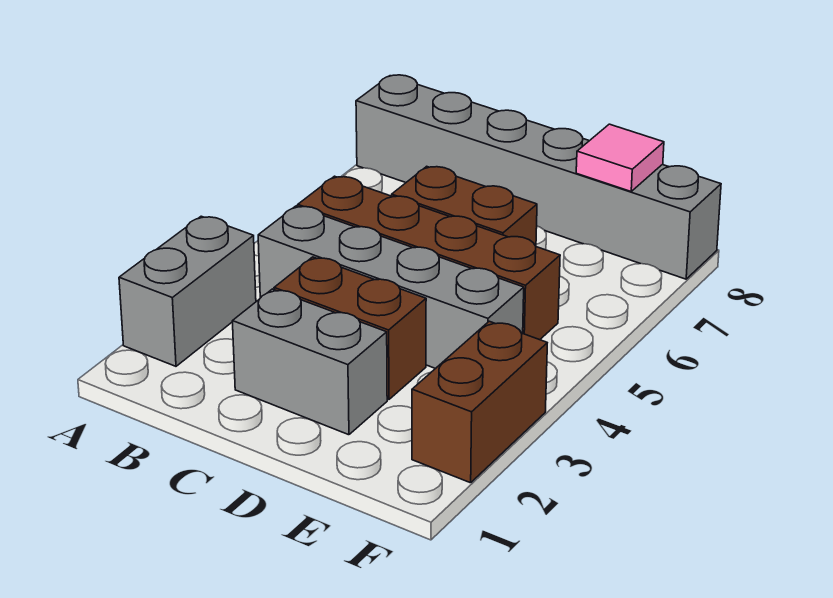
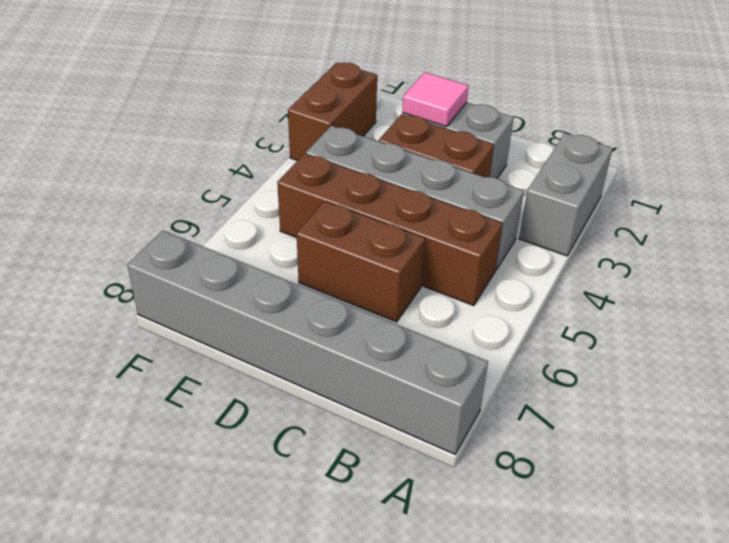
pink 1x1 tile [576,124,664,191] -> pink 1x1 tile moved to [402,72,469,127]

